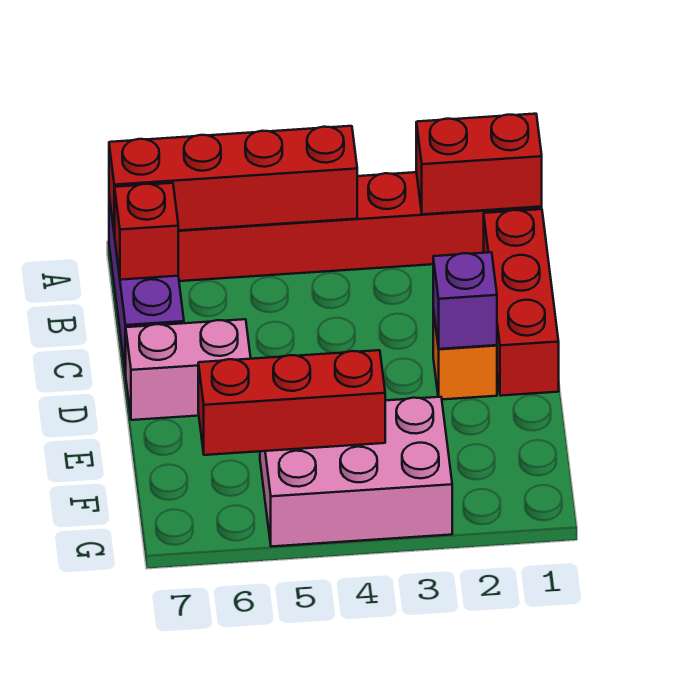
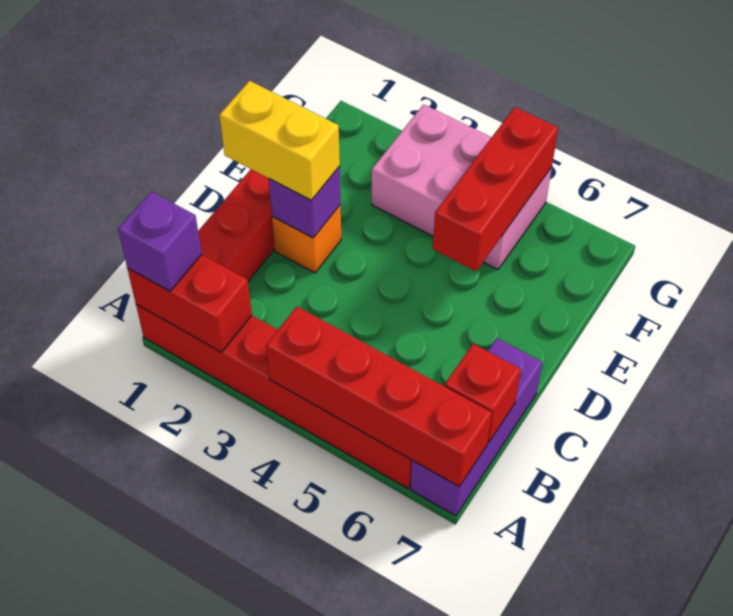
none -> purple 1x1 brick [118,191,202,291]
none -> yellow 1x2 brick [219,81,340,200]
pink 1x2 brick [126,319,251,420] -> none
red 1x3 brick [198,350,385,455] -> red 1x3 brick turned to [433,107,558,271]

